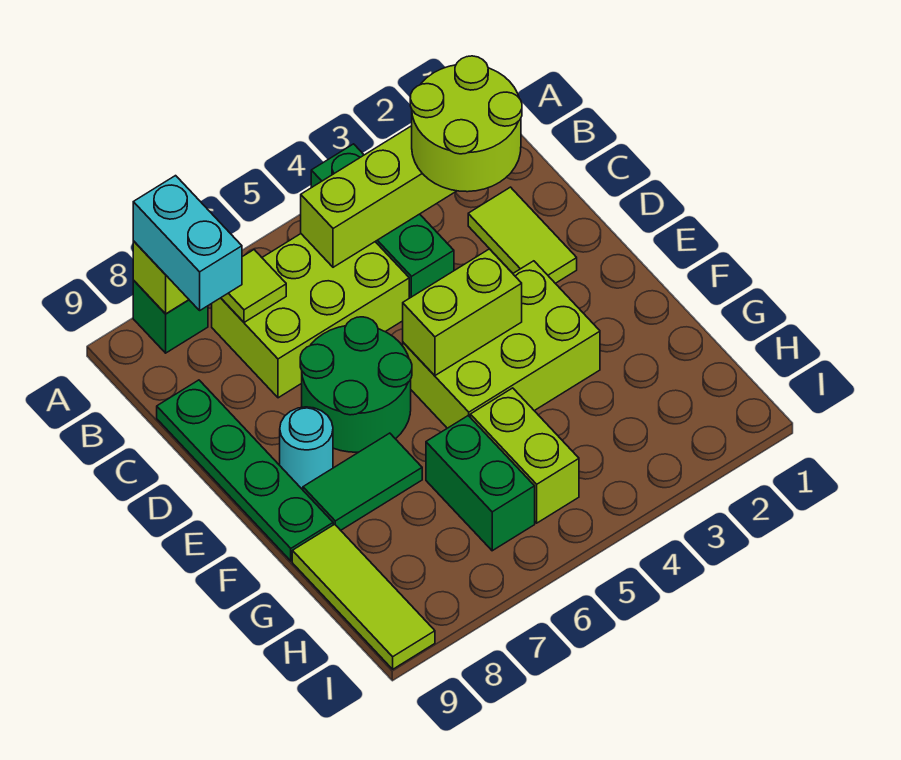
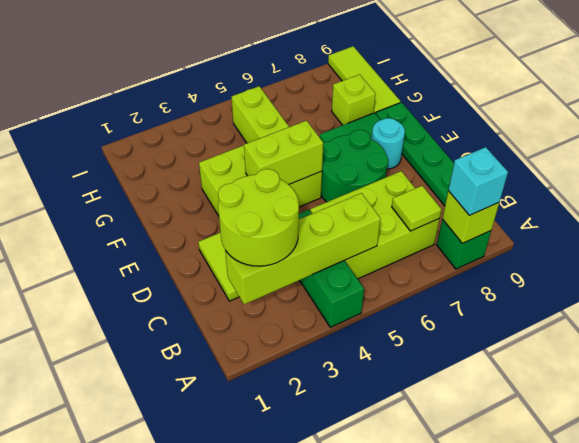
cyan 1x2 brick [133,176,242,310] -> cyan 1x1 brick [448,147,508,215]
green 1x2 brick [426,416,535,551] -> none
none -> lime 1x1 brick [332,74,376,125]

